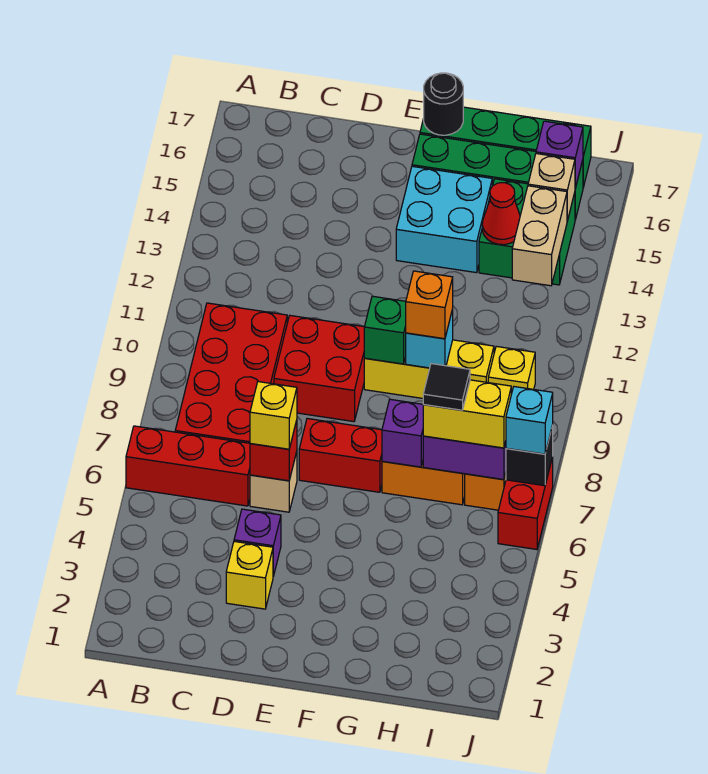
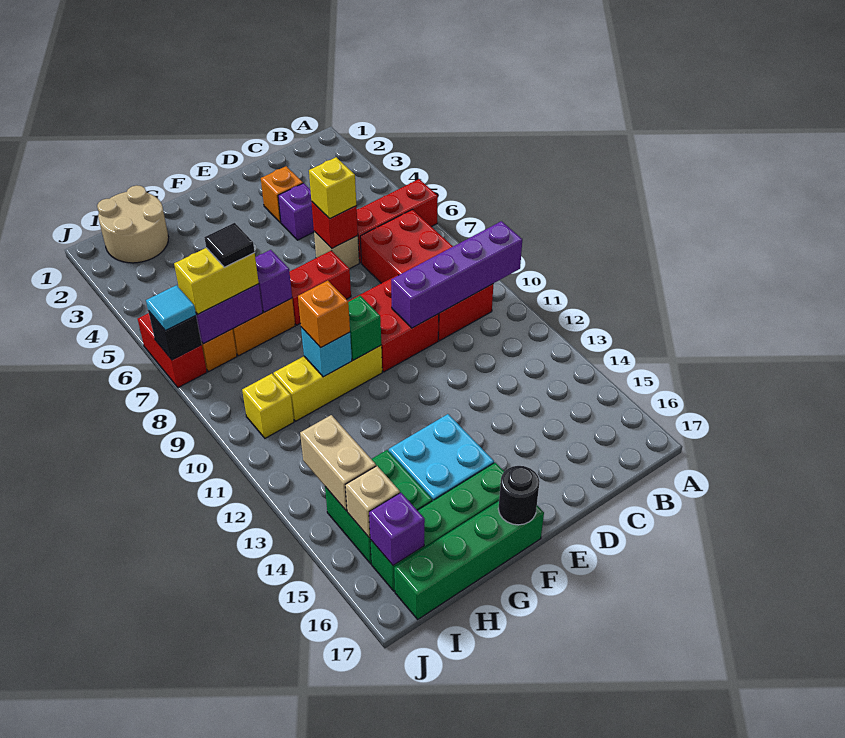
none -> purple 1x4 brick [391,221,522,328]
yellow 1x1 brick [226,541,273,609] -> orange 1x1 brick [261,166,303,223]
none -> tan 2x2 round brick [97,185,169,263]
red 1x1 cone [482,183,520,245] -> none
cyan 1x1 brick [506,387,553,454] -> cyan 1x1 tile [146,285,196,331]

